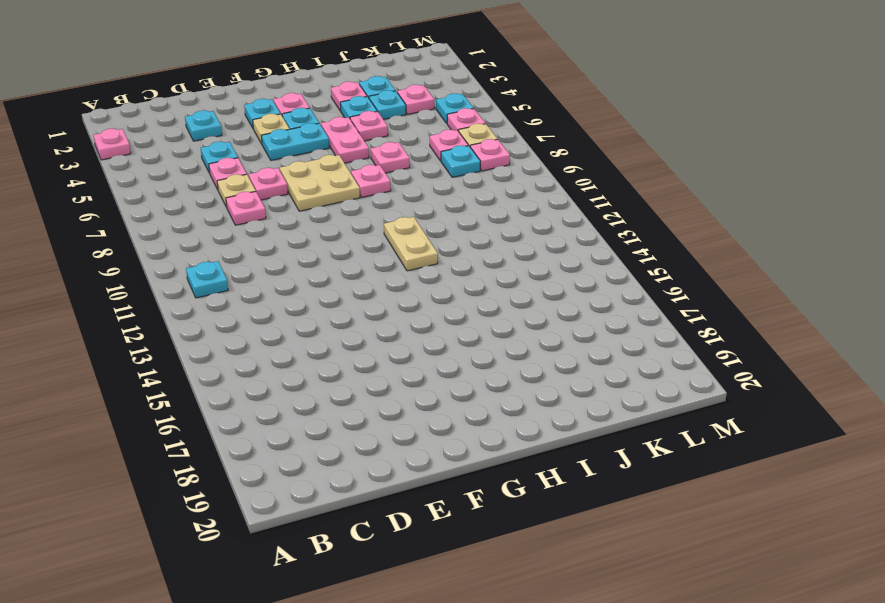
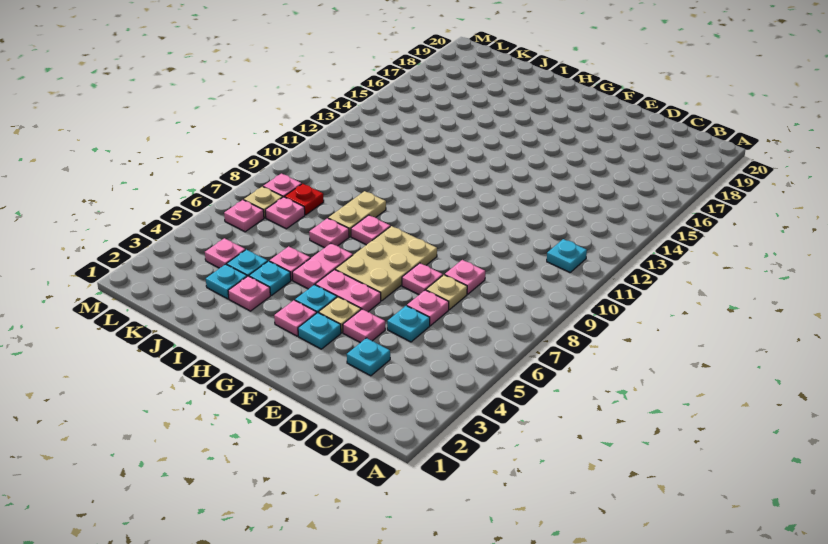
pink 1x1 plate [94,129,131,160] -> pink 1x1 plate moved to [343,309,385,343]
cyan 1x2 plate [261,123,329,160] -> pink 1x2 plate [315,269,381,312]
tan 2x2 plate [280,155,360,211] -> tan 2x3 plate [335,226,437,301]
tan 1x2 plate [384,217,438,271] -> tan 1x2 plate moved to [328,191,386,237]
cyan 1x1 plate [441,145,481,177] -> red 1x1 plate [285,184,324,215]
cyan 1x1 plate [436,93,474,123] -> none

